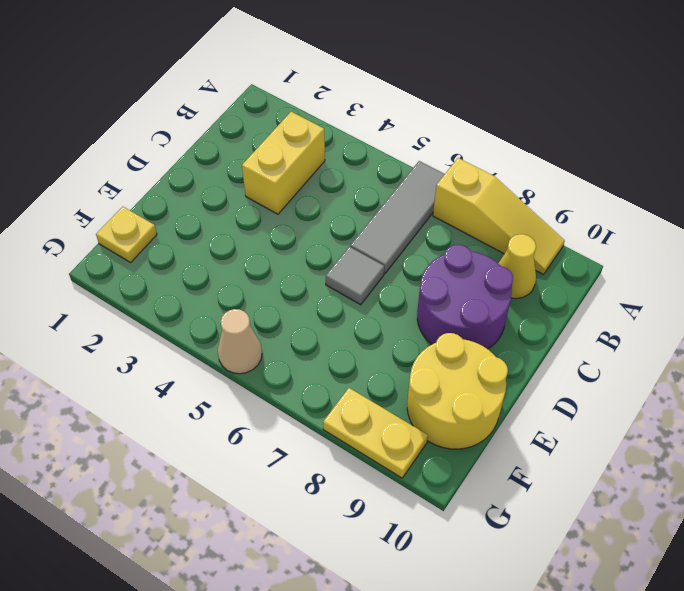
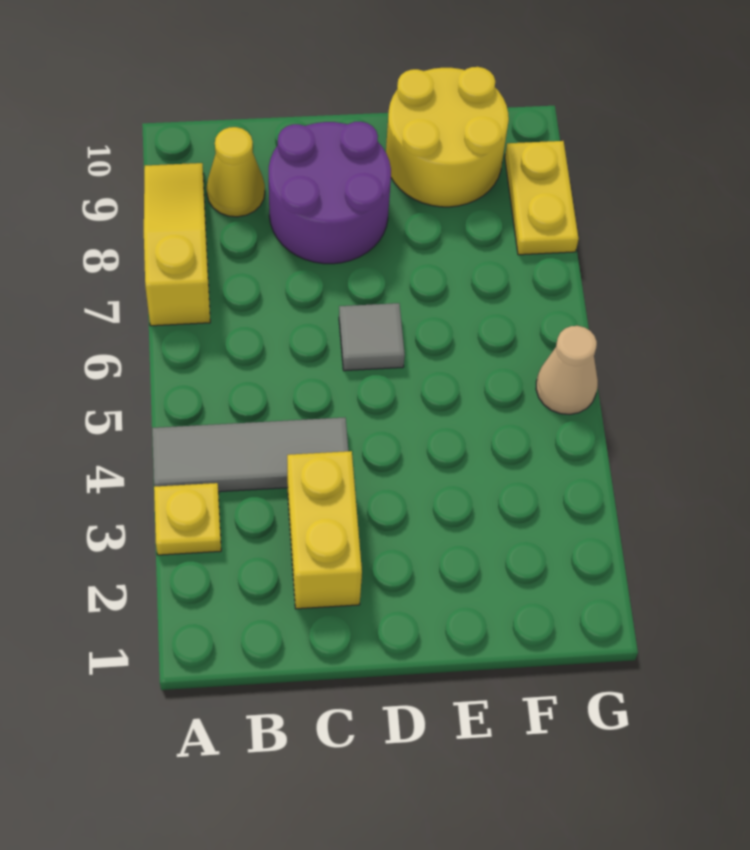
grey 1x3 tile [350,161,445,274] -> grey 1x3 tile moved to [152,418,348,492]
yellow 1x2 brick [242,112,325,214] -> yellow 1x2 brick turned to [287,451,362,609]
yellow 1x1 plate [96,207,157,262] -> yellow 1x1 plate moved to [154,483,221,555]

